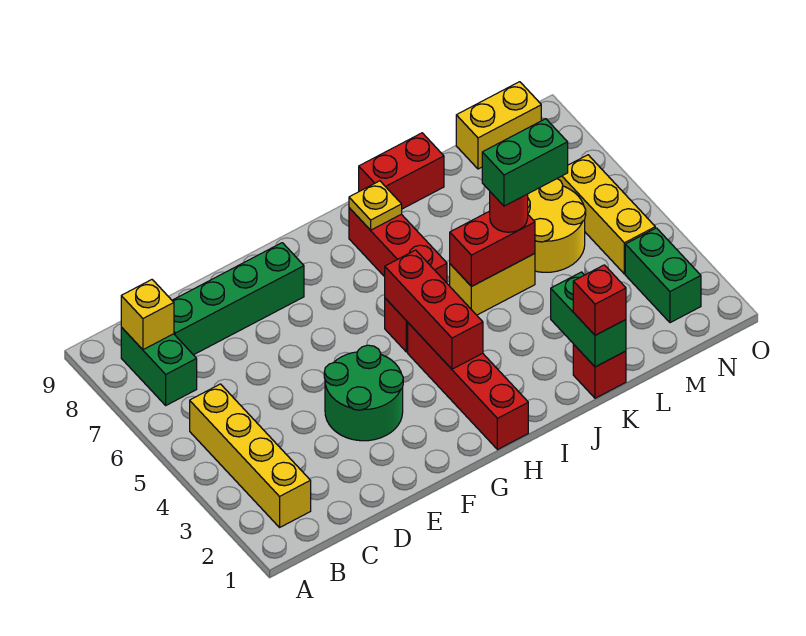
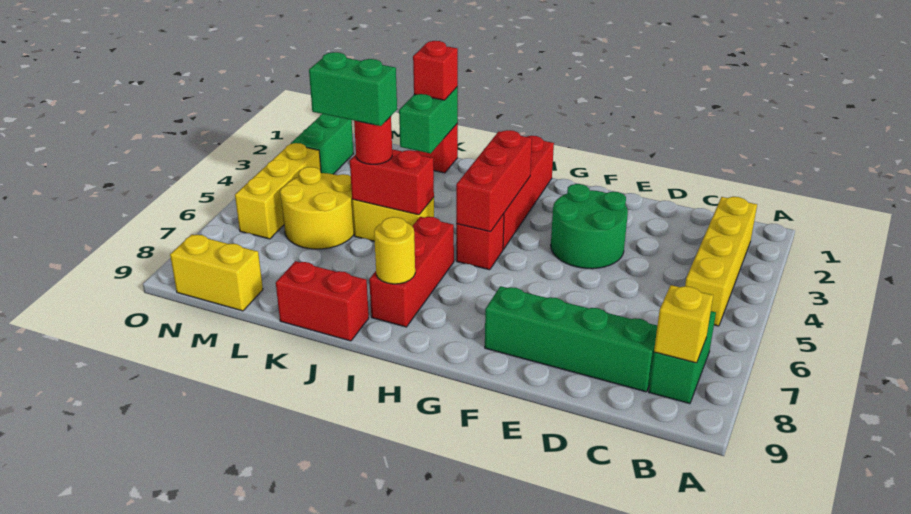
yellow 1x1 plate [349,181,402,230] -> yellow 1x1 round brick [374,217,415,284]

